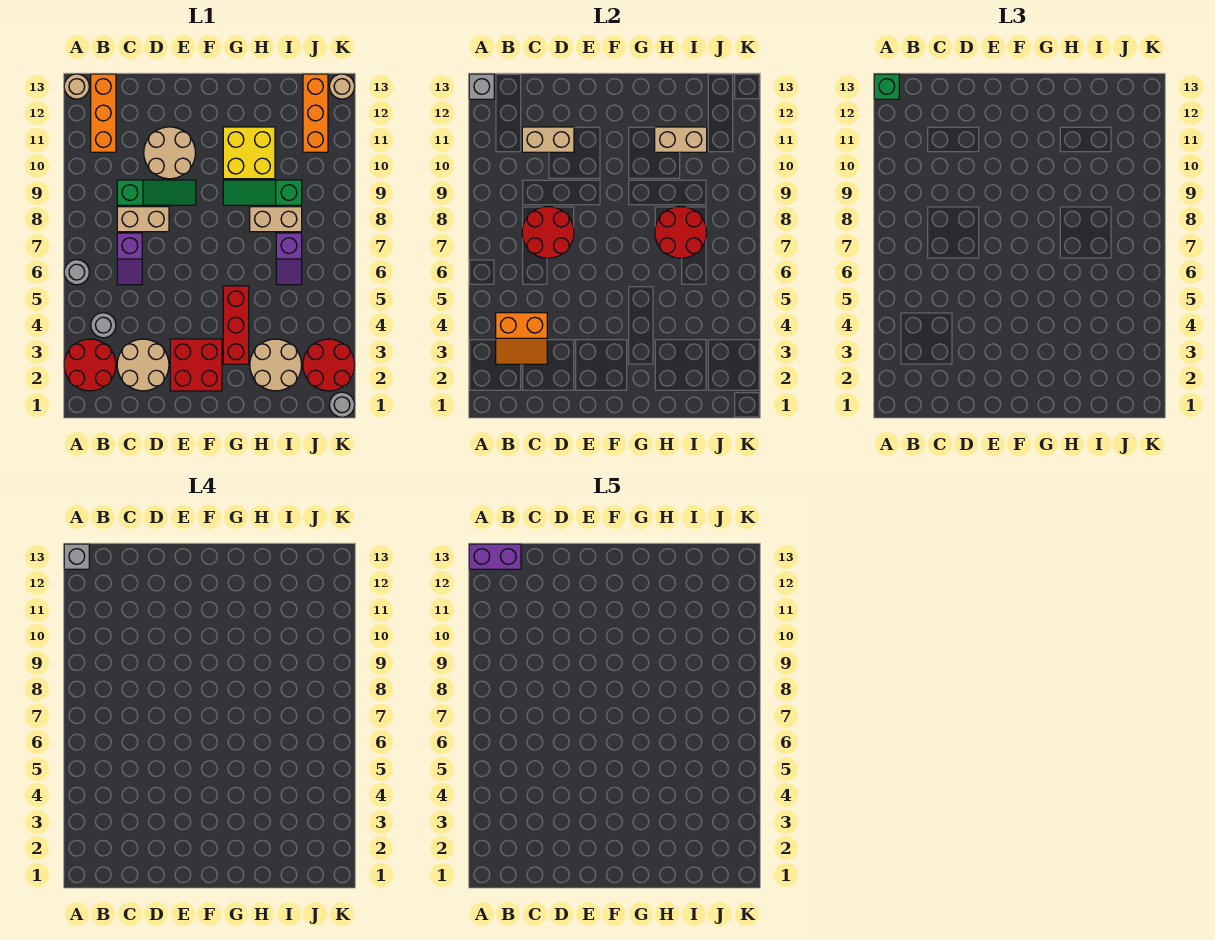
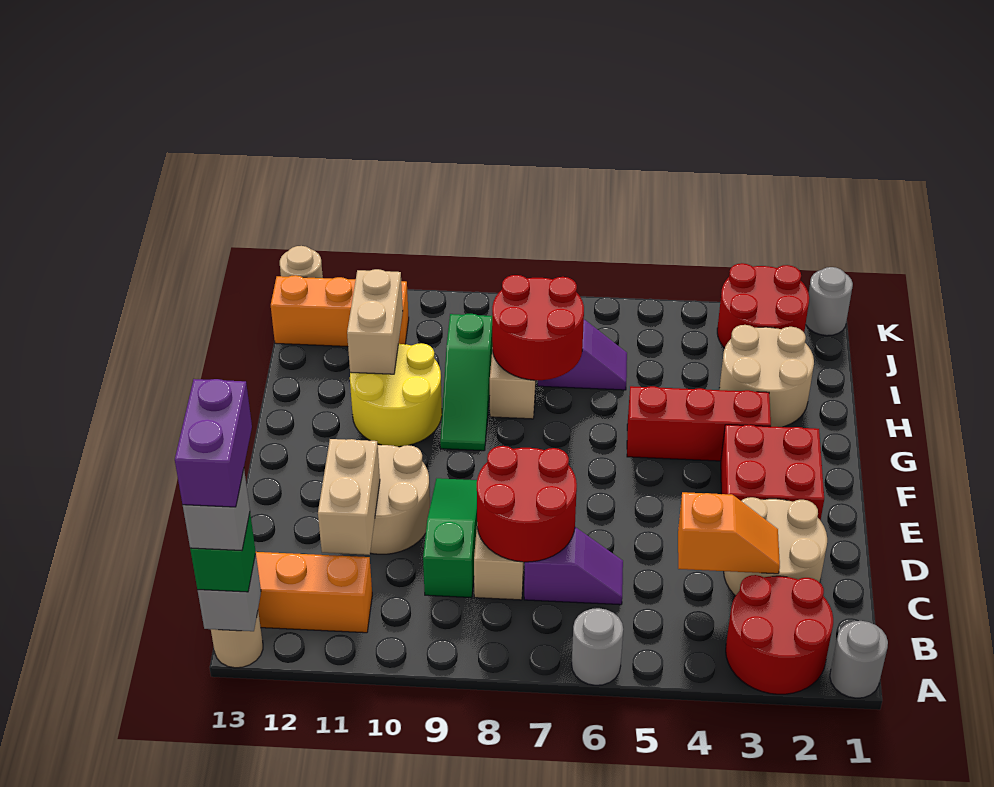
orange 2x2 slope [496,313,547,364] -> orange 1x2 slope [678,492,780,574]
grey 1x1 round brick [91,313,116,338] -> grey 1x1 round brick moved to [830,621,888,698]
yellow 2x2 brick [223,127,275,179] -> yellow 2x2 round brick [350,343,442,447]

